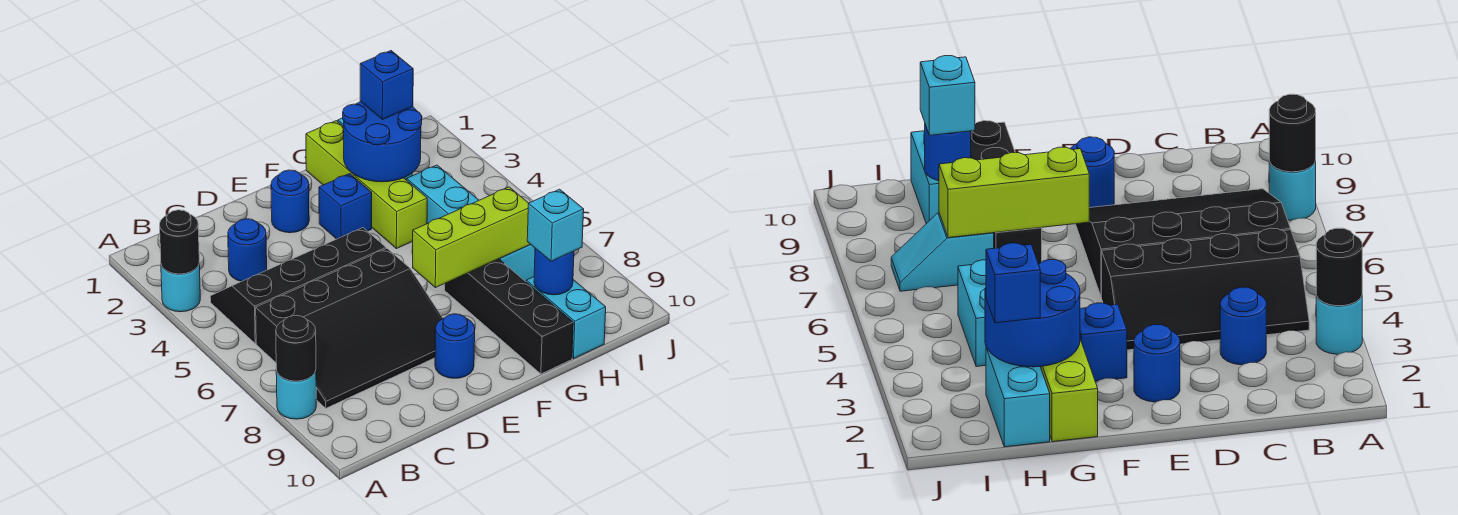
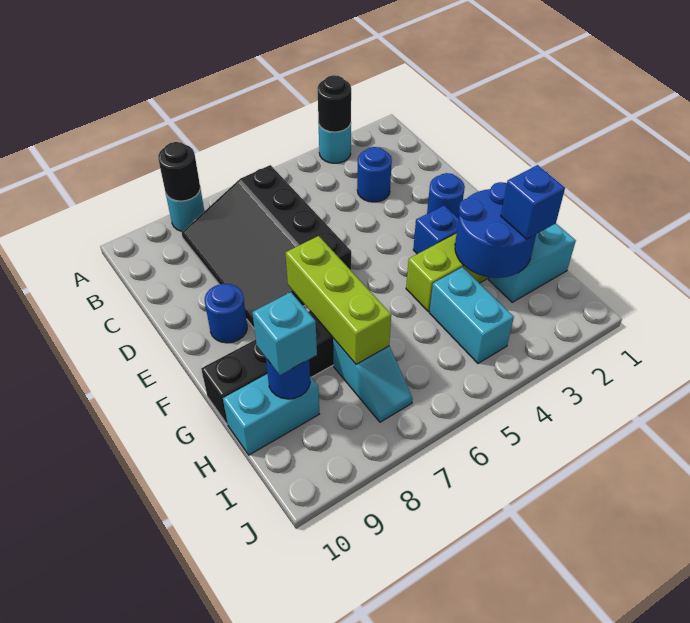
black 2x4 slope [210,228,386,343] -> none
cyan 1x2 brick [407,165,479,224] -> cyan 1x2 brick turned to [429,267,514,363]

